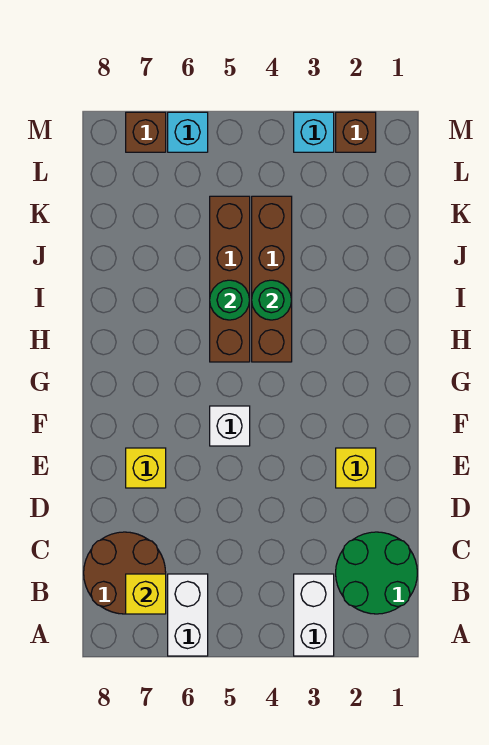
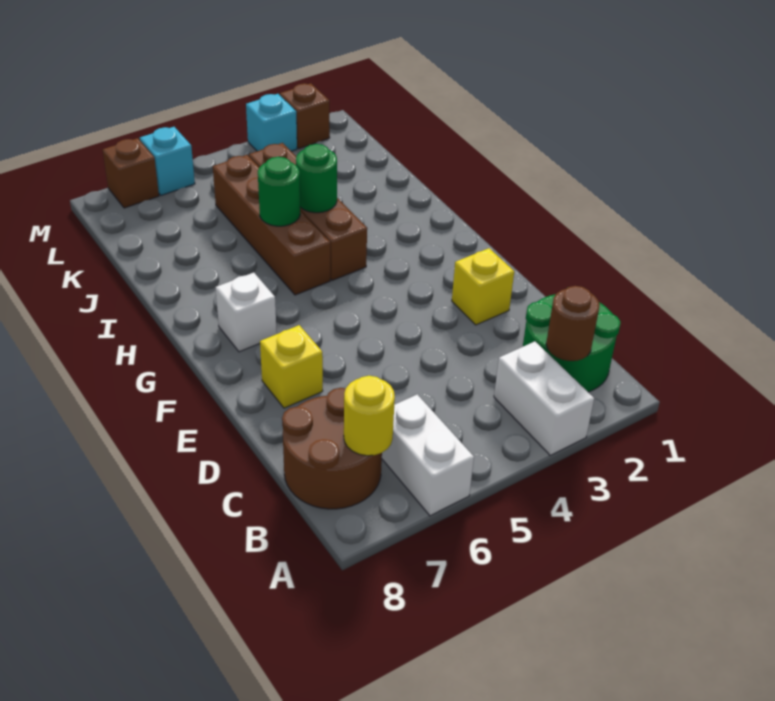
none -> brown 1x1 round brick [546,286,600,361]
yellow 1x1 brick [126,574,166,614] -> yellow 1x1 round brick [344,376,395,456]
white 1x1 brick [210,406,250,446] -> white 1x1 brick moved to [216,272,277,352]

